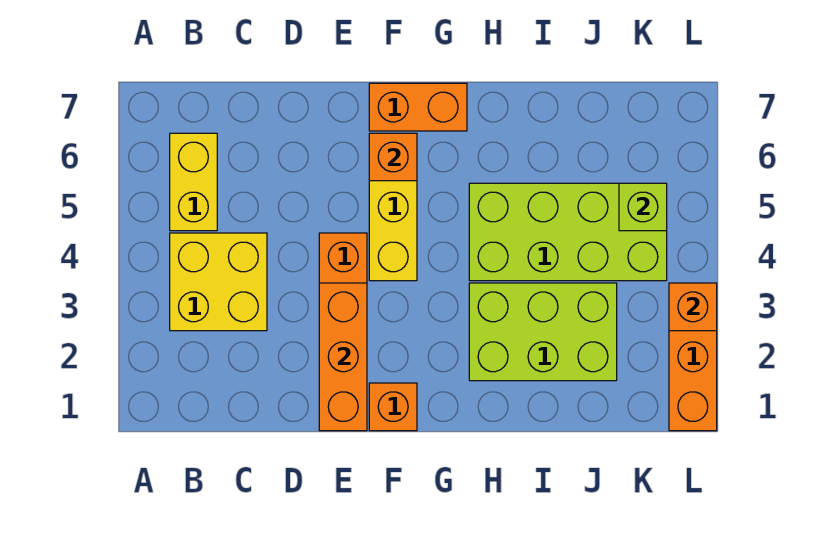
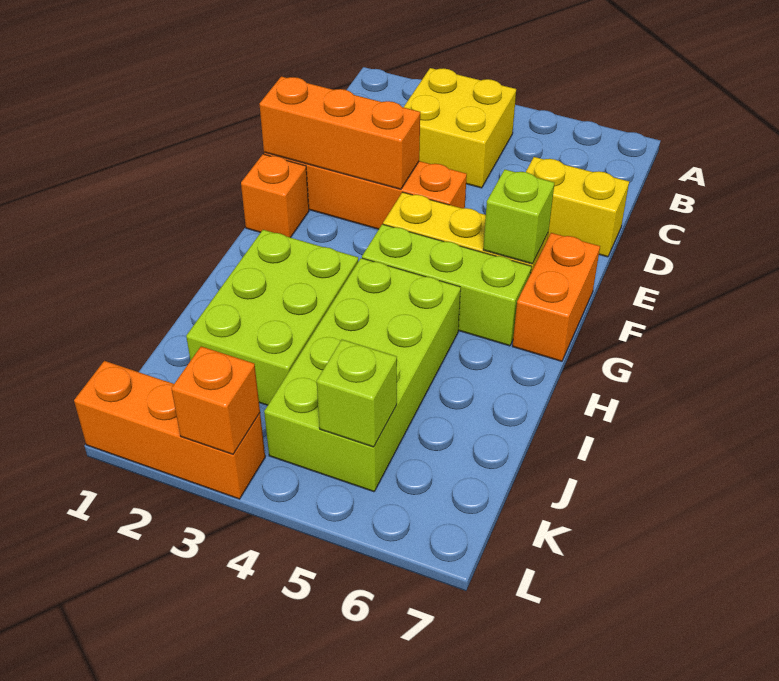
yellow 1x2 brick [170,133,217,231] -> yellow 1x2 brick moved to [526,157,629,257]
orange 1x1 brick [369,133,417,181] -> lime 1x1 brick [483,170,554,264]
none -> lime 1x3 brick [362,224,531,346]

